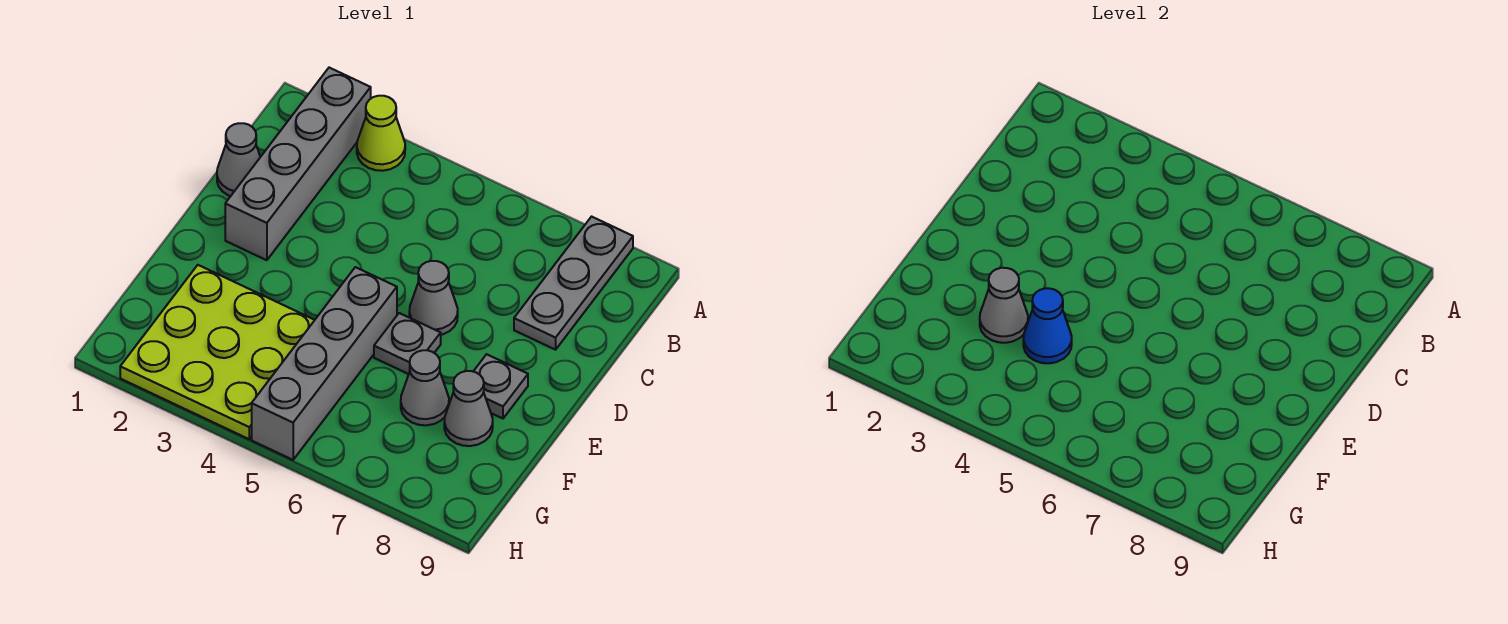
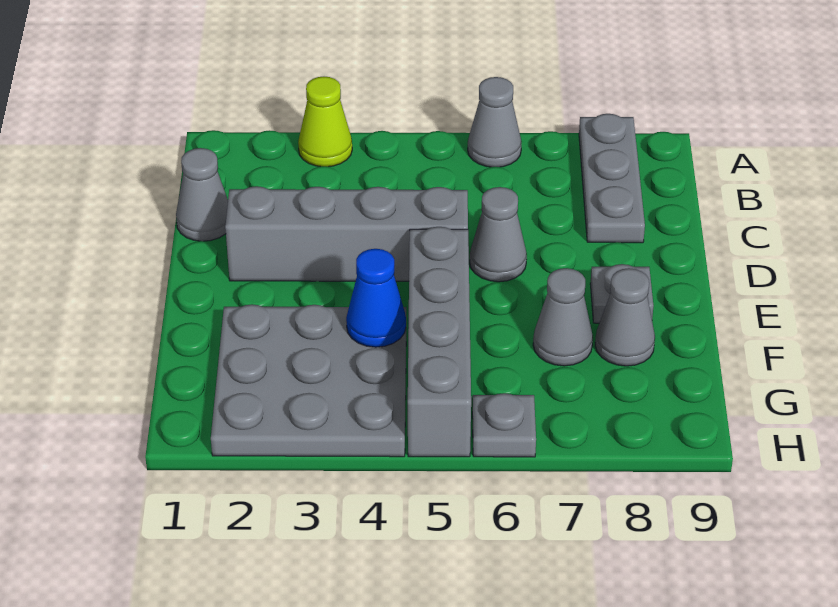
grey 1x4 brick [225,68,371,260] -> grey 1x4 brick turned to [225,186,468,281]
grey 1x1 plate [374,313,441,374] -> grey 1x1 plate moved to [472,393,536,457]
lime 3x3 plate [120,265,314,439] -> grey 3x3 plate [211,304,406,457]
grey 1x1 cone [980,268,1028,343] -> grey 1x1 cone moved to [468,77,522,167]

